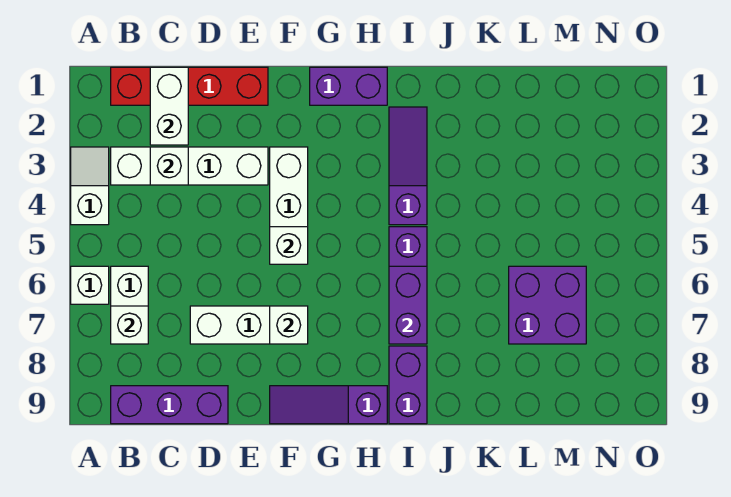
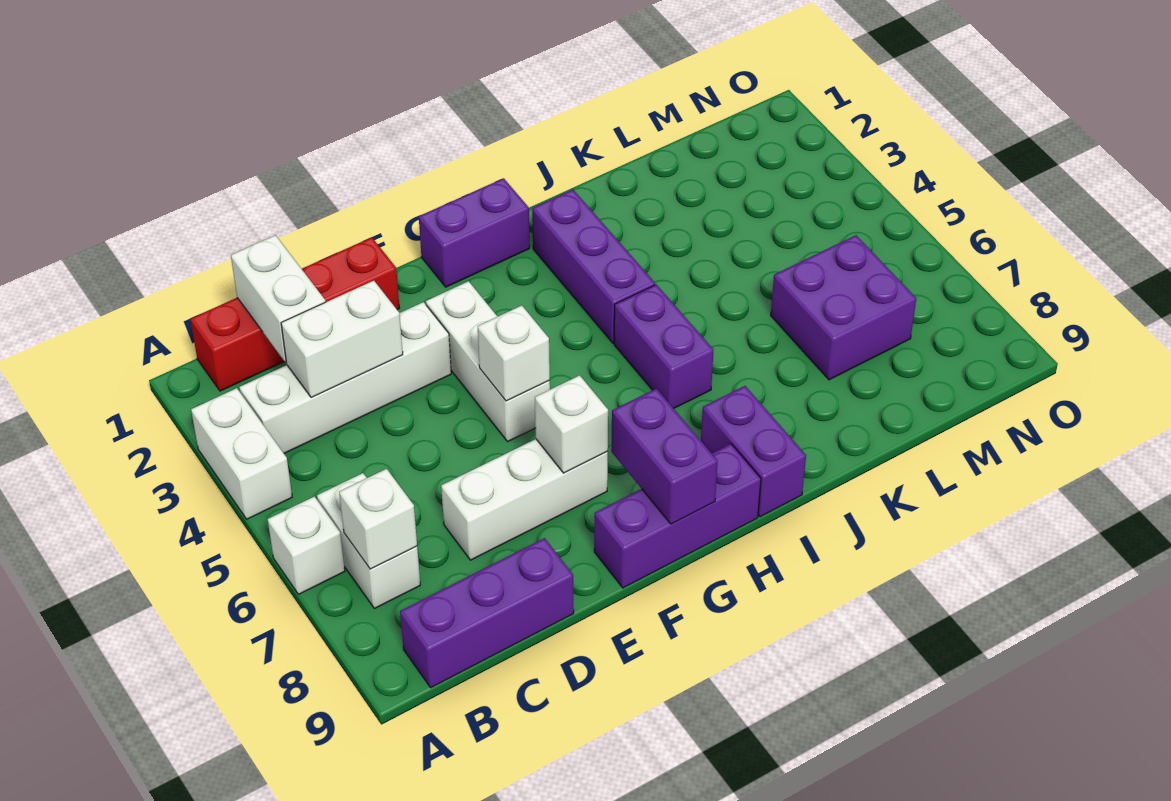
white 1x2 slope [71,147,109,225] -> white 1x2 brick [191,388,292,519]
white 1x1 brick [150,147,188,185] -> white 1x2 brick [281,281,403,397]
purple 1x3 slope [270,386,387,424] -> purple 1x3 brick [594,444,761,588]
purple 1x3 slope [389,107,427,225] -> purple 1x3 brick [532,189,655,343]
purple 1x2 brick [389,266,427,344] -> purple 1x2 brick moved to [611,389,718,524]

